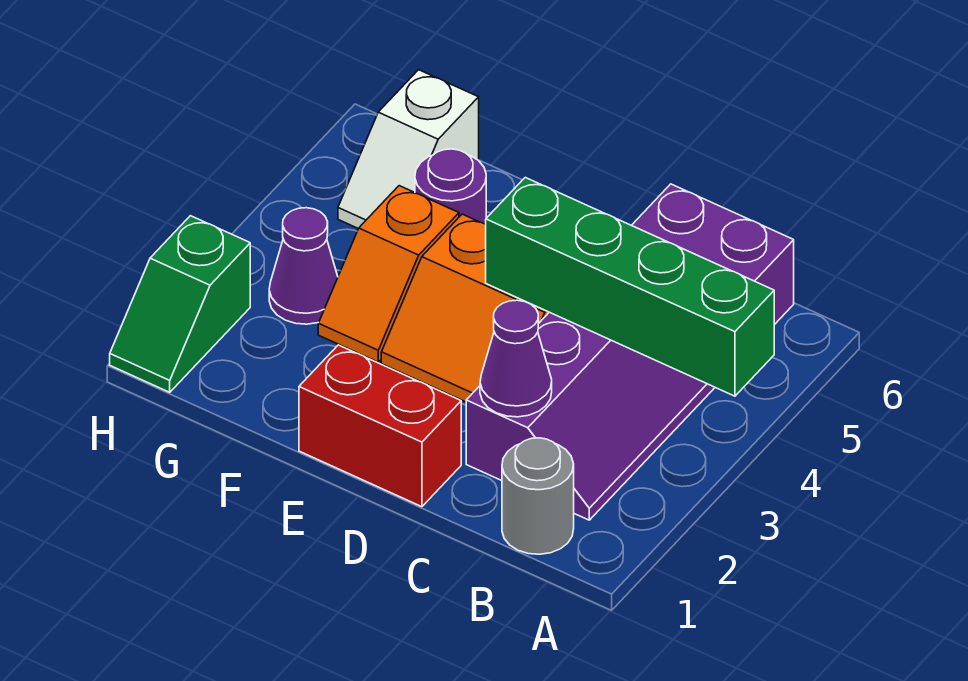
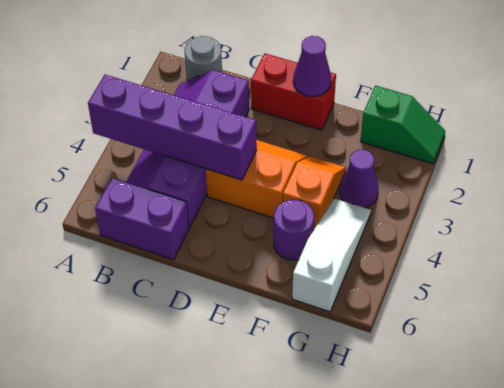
green 1x4 brick [486,178,774,396] -> purple 1x4 brick [88,75,257,180]
purple 1x1 cone [480,300,552,417] -> purple 1x1 cone moved to [293,36,331,97]
white 1x2 slope [338,70,479,229] -> white 1x3 slope [292,198,371,312]
green 1x2 slope [110,216,250,392] -> green 1x2 slope turned to [360,86,445,164]

